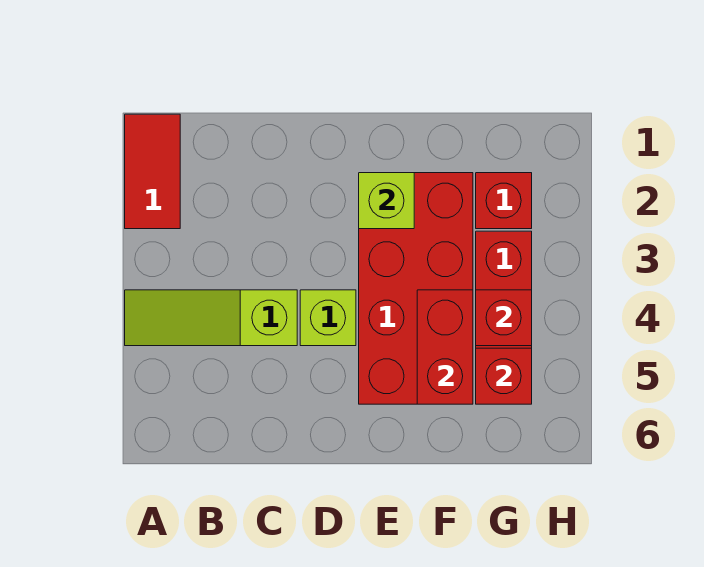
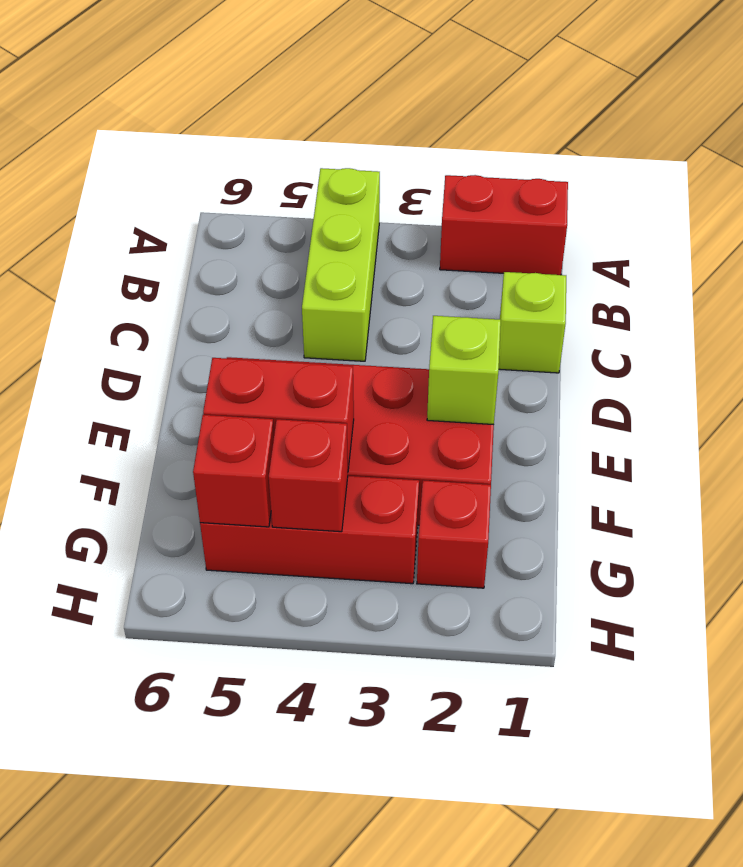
red 1x2 tile [125,114,180,229] -> red 1x2 brick [440,175,568,275]
lime 1x3 slope [125,290,297,346] -> lime 1x3 brick [302,168,380,361]
lime 1x1 brick [300,290,356,346] -> lime 1x1 brick moved to [499,272,566,373]

